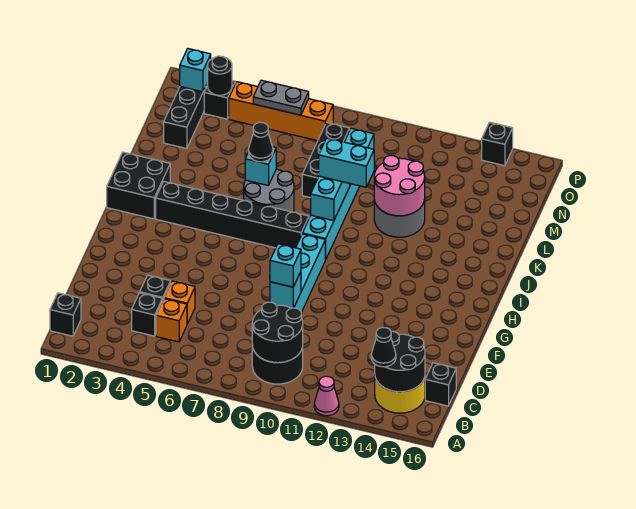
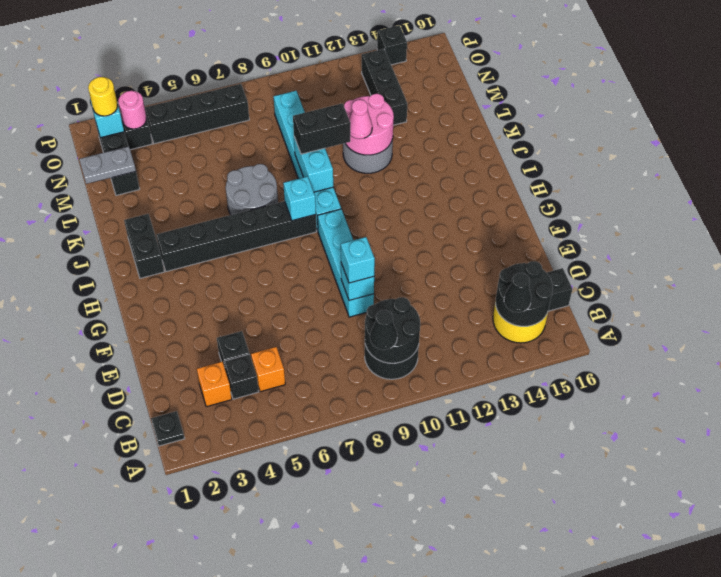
pink 1x1 cone [314,376,339,416] -> pink 1x1 cone moved to [349,100,372,139]
black 1x1 brick [50,293,81,336] -> black 1x1 plate [151,411,185,446]
orange 1x1 brick [164,281,195,324] -> orange 1x1 brick moved to [197,362,232,407]
black 2x2 brick [107,152,170,219] -> black 1x2 brick [124,214,164,278]
cyan 1x1 brick [245,147,276,185] -> cyan 1x1 brick moved to [283,176,316,221]
black 1x1 cone [249,122,273,162] -> black 1x1 cone moved to [370,310,397,350]
cyan 1x2 brick [319,138,374,187] -> black 1x2 brick [293,103,350,154]
black 1x3 brick [302,123,350,198] -> black 1x3 brick moved to [362,49,407,125]
none -> yellow 1x1 round brick [88,77,118,116]
black 1x1 round brick [208,56,232,95] -> pink 1x1 round brick [118,91,147,129]
orange 1x4 brick [229,82,333,141] -> black 1x4 brick [145,84,249,144]
grey 1x2 plate [253,80,309,115] -> grey 1x2 plate moved to [79,146,136,184]

